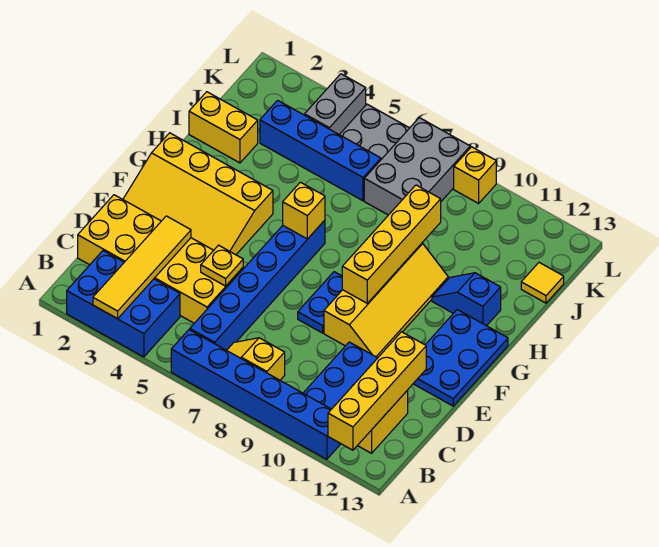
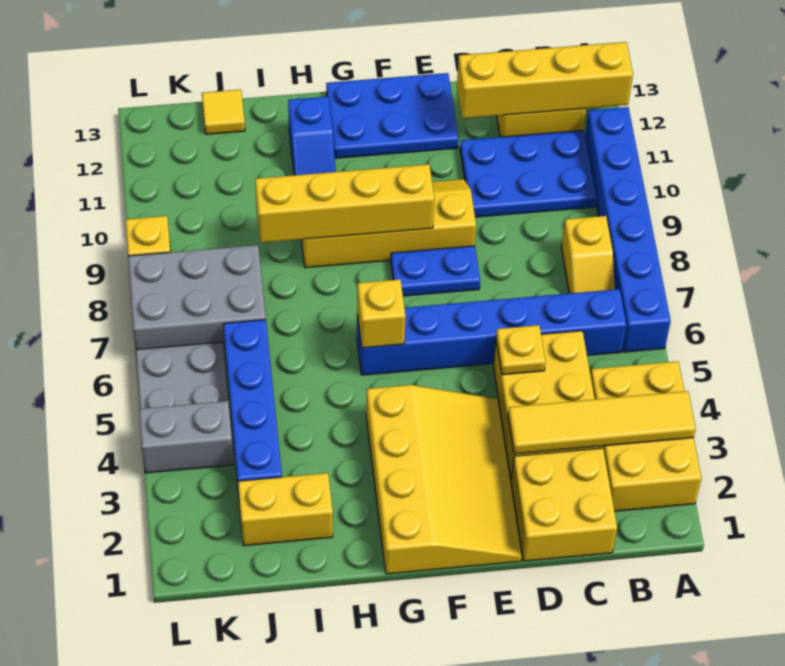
blue 2x3 brick [67,251,180,357] -> yellow 2x3 brick [591,361,701,511]
yellow 1x2 brick [189,92,258,163] -> yellow 1x2 brick turned to [238,473,333,545]

